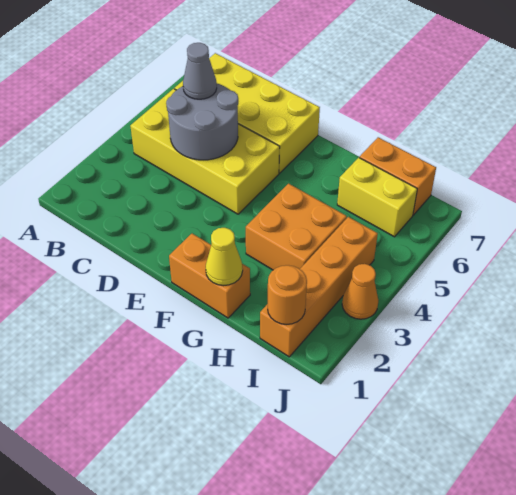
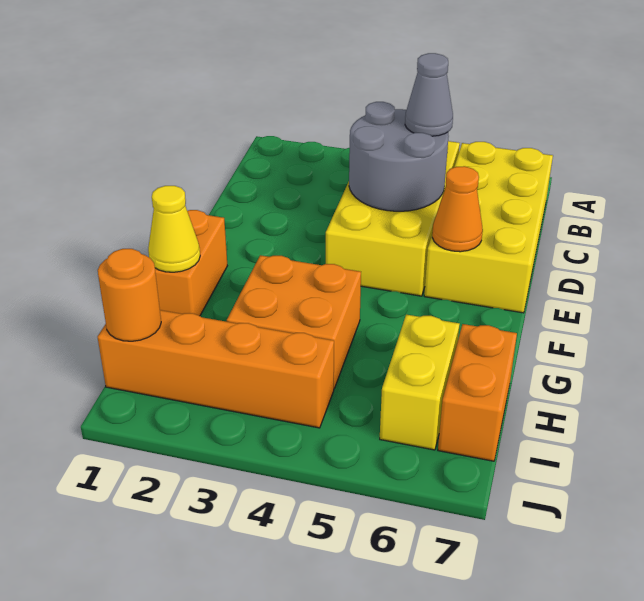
orange 1x1 cone [342,264,378,319] -> orange 1x1 cone moved to [432,166,483,252]

